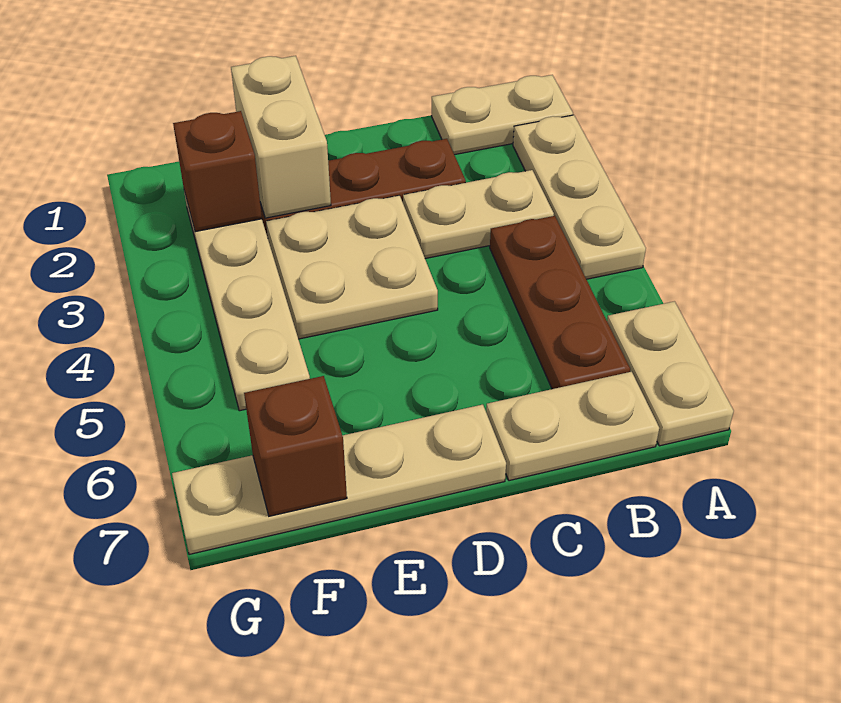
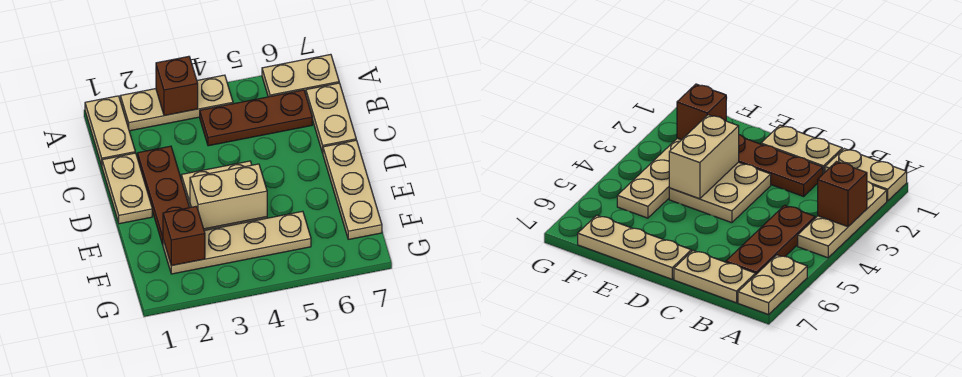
tan 1x2 plate [403,170,554,259] -> tan 1x2 plate moved to [102,153,152,224]
tan 1x4 plate [172,405,506,554] -> tan 1x3 plate [323,140,382,239]
tan 1x2 brick [231,56,331,218] -> tan 1x2 brick moved to [190,164,267,229]
brown 1x1 brick [244,376,347,516] -> brown 1x1 brick moved to [156,56,198,116]

